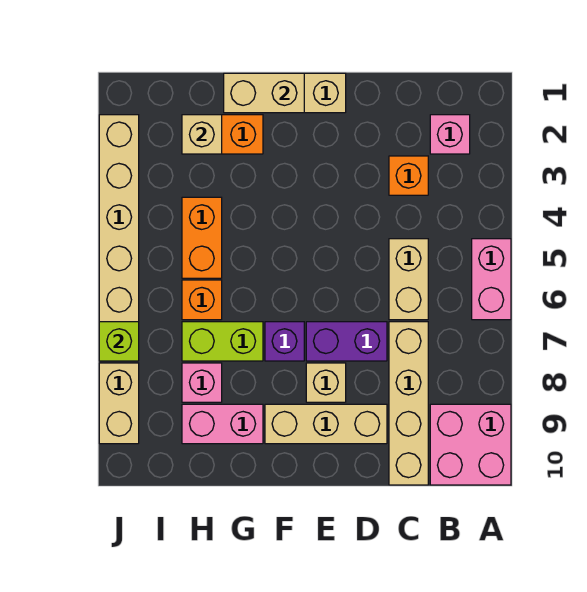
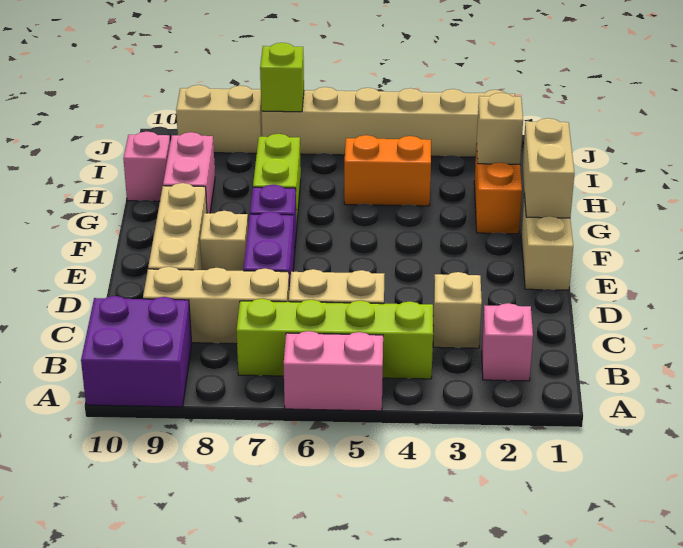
pink 2x2 brick [430,404,511,485] -> purple 2x2 brick [81,296,192,407]
none -> lime 1x4 brick [237,299,433,379]
orange 1x1 brick [389,156,428,195] -> tan 1x1 brick [433,272,482,348]
tan 1x4 brick [389,322,428,485] -> tan 1x3 brick [143,267,289,344]
orange 1x1 brick [182,280,222,320] -> none
pink 1x1 brick [182,363,222,402] -> pink 1x1 brick moved to [123,131,170,201]

